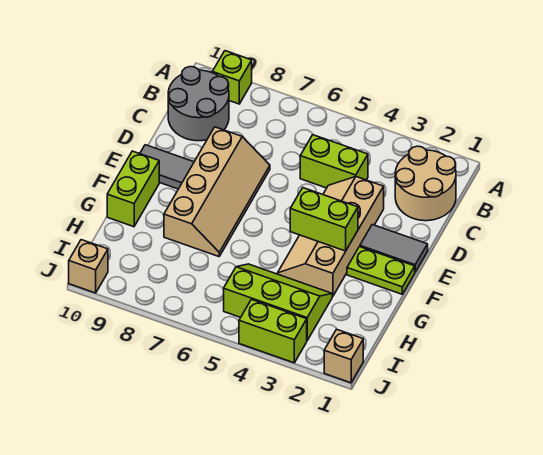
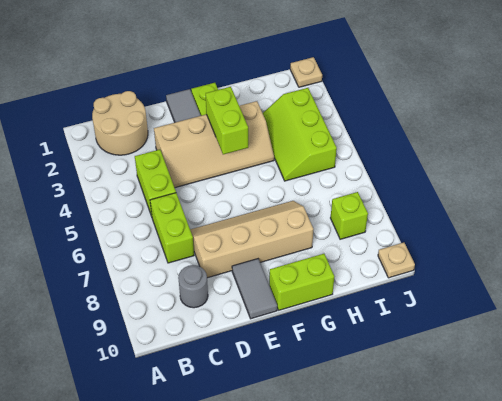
lime 1x1 brick [212,51,252,104] -> lime 1x1 brick moved to [331,192,368,239]
grey 2x2 round brick [168,67,229,141] -> grey 1x1 round brick [178,265,208,308]
tan 1x1 brick [324,329,363,383] -> tan 1x1 plate [290,57,322,87]
lime 1x2 brick [239,300,307,363] -> lime 1x2 brick moved to [150,193,194,263]
tan 1x1 brick [69,240,108,293] -> tan 1x1 plate [378,243,415,278]

